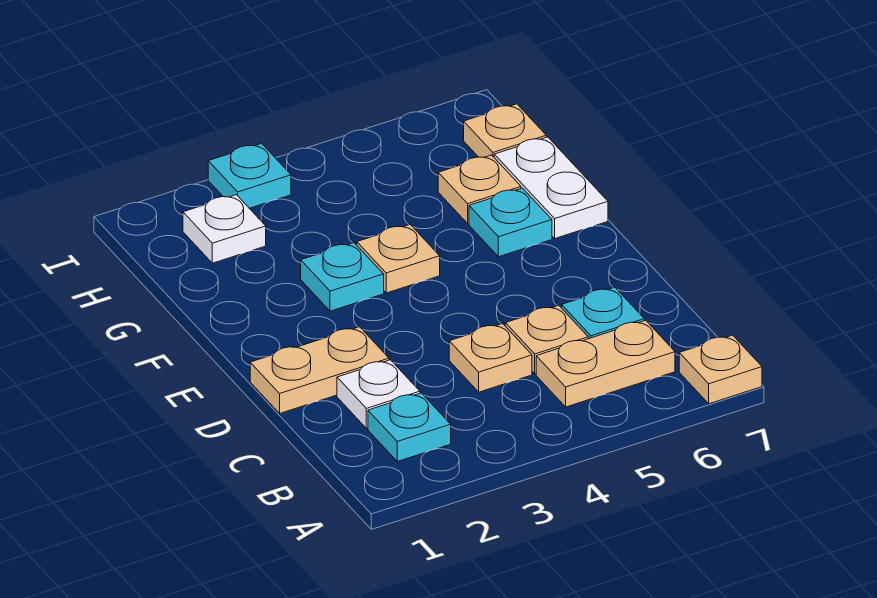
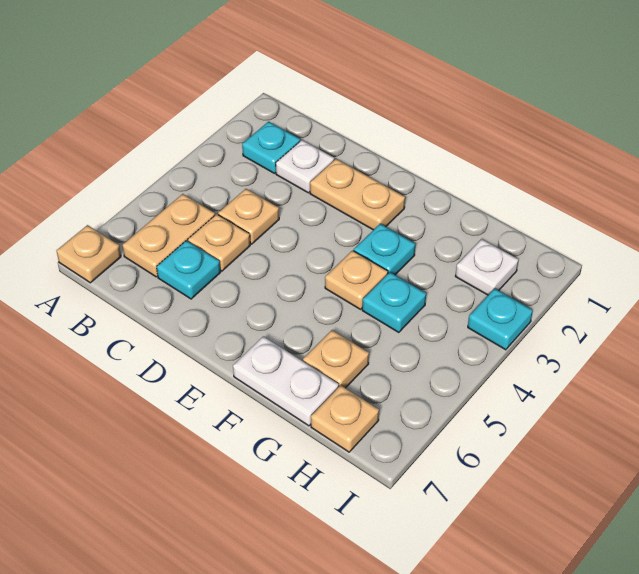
tan 1x2 plate [250,327,389,413] -> tan 1x2 plate turned to [310,159,405,230]
cyan 1x1 plate [469,188,552,257] -> cyan 1x1 plate moved to [362,272,426,332]

